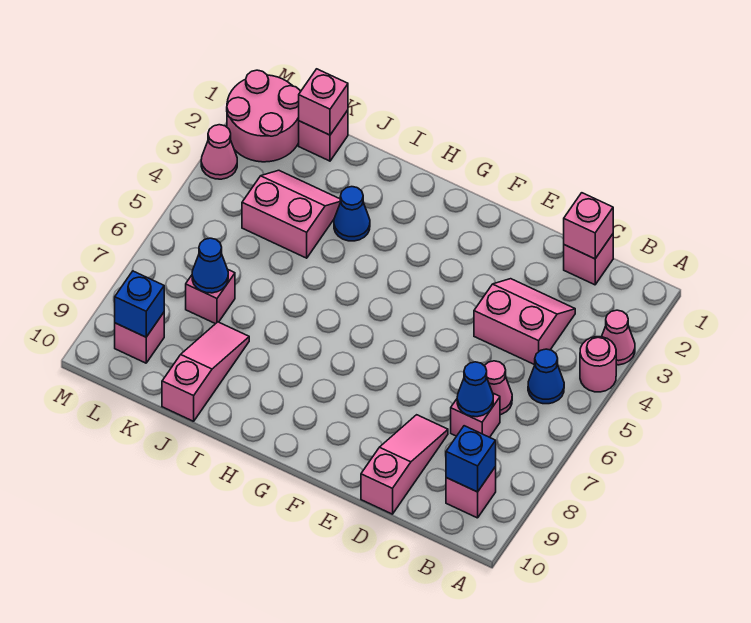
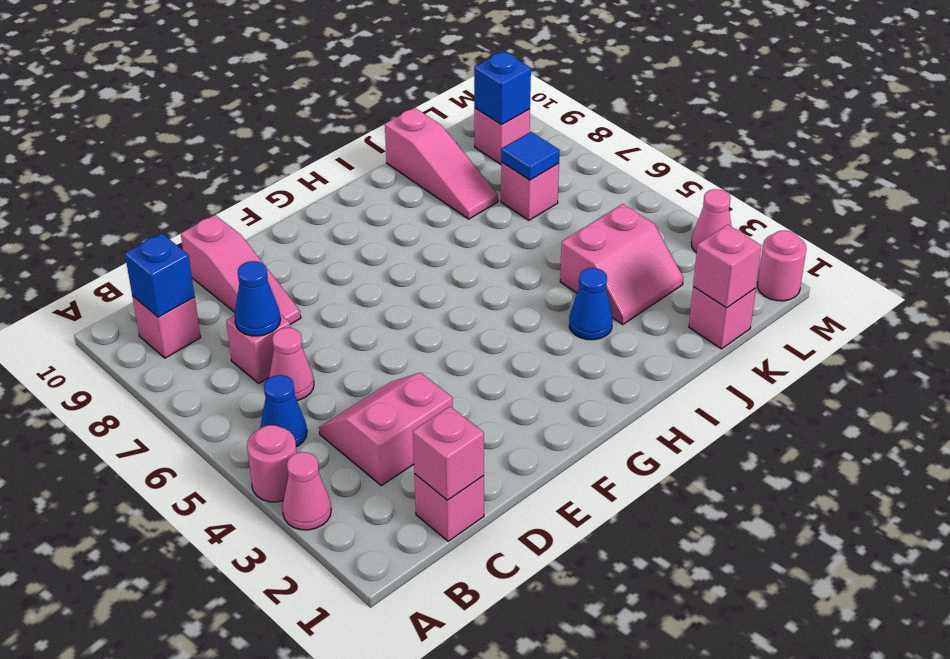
pink 2x2 slope [474,279,575,365] -> pink 2x2 slope turned to [319,373,453,486]
blue 1x1 cone [192,238,228,293] -> blue 1x1 tile [501,132,560,180]
pink 2x2 round brick [227,70,301,162] -> pink 1x1 round brick [758,230,806,301]

